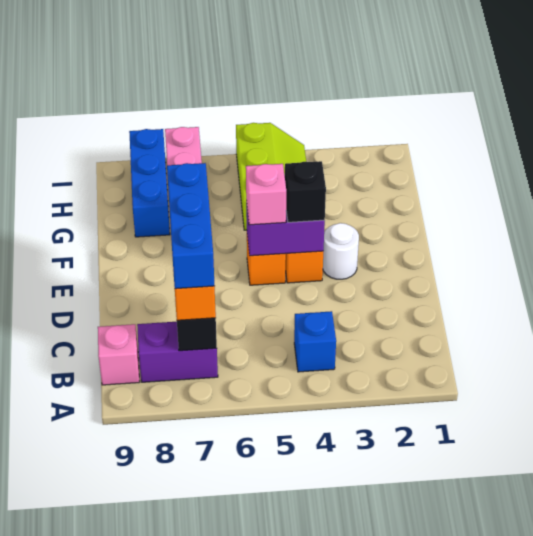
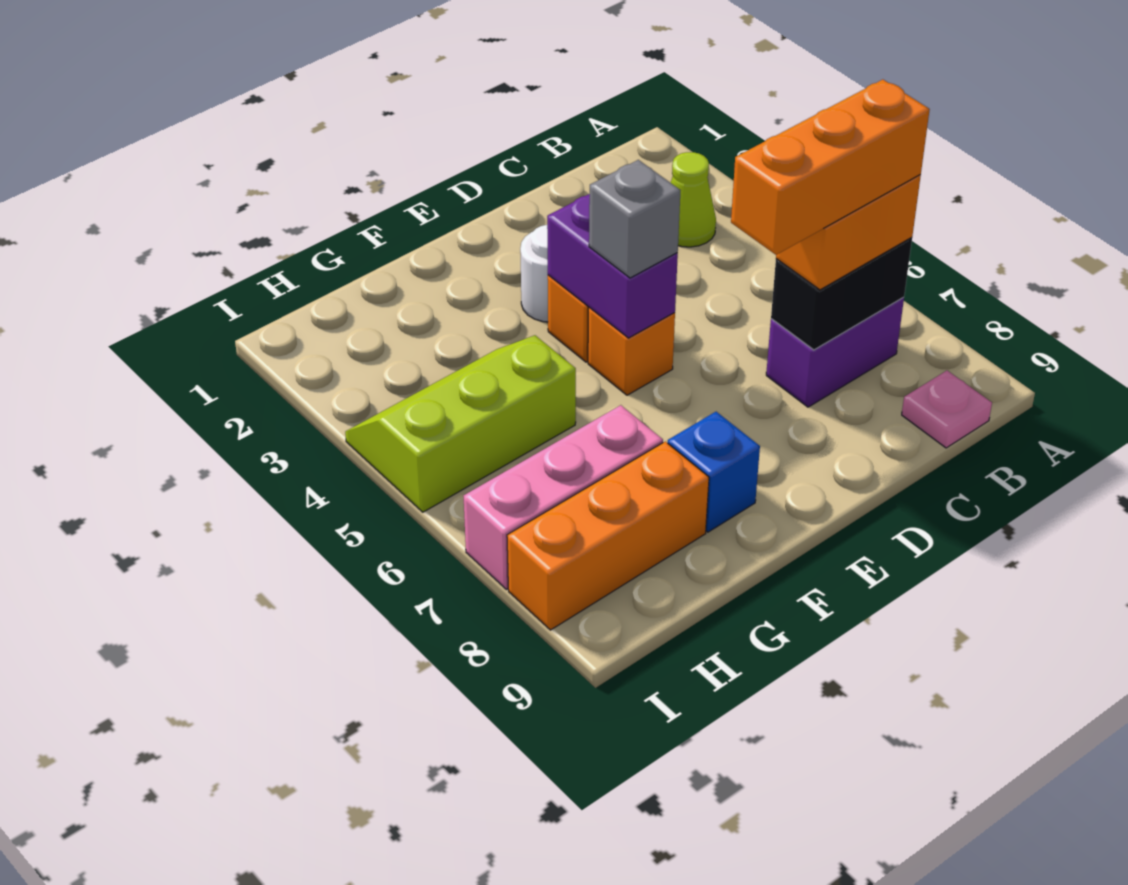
none -> lime 1x1 cone [671,152,716,247]
blue 1x1 brick [294,311,336,372] -> blue 1x1 brick moved to [668,412,760,532]
purple 1x2 brick [137,322,218,382] -> purple 1x2 brick turned to [766,297,904,407]
blue 1x3 brick [167,163,214,289] -> orange 1x3 brick [731,80,930,255]
pink 1x1 brick [98,324,139,385] -> pink 1x1 plate [902,371,992,448]
black 1x1 brick [285,161,326,222] -> none
pink 1x1 brick [246,164,286,225] -> grey 1x1 brick [589,160,681,278]
blue 1x3 brick [129,129,170,237] -> orange 1x3 brick [507,441,709,630]

